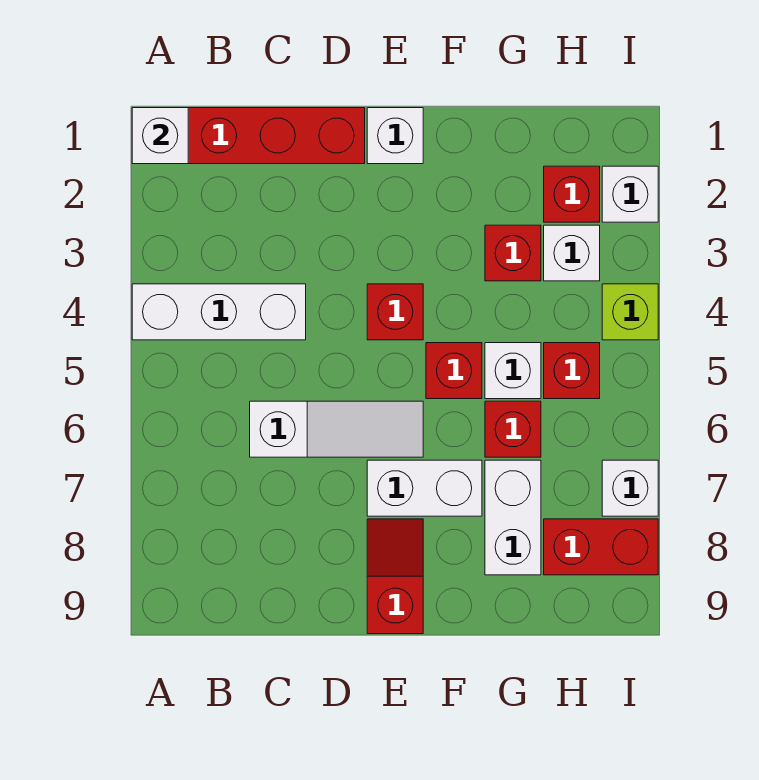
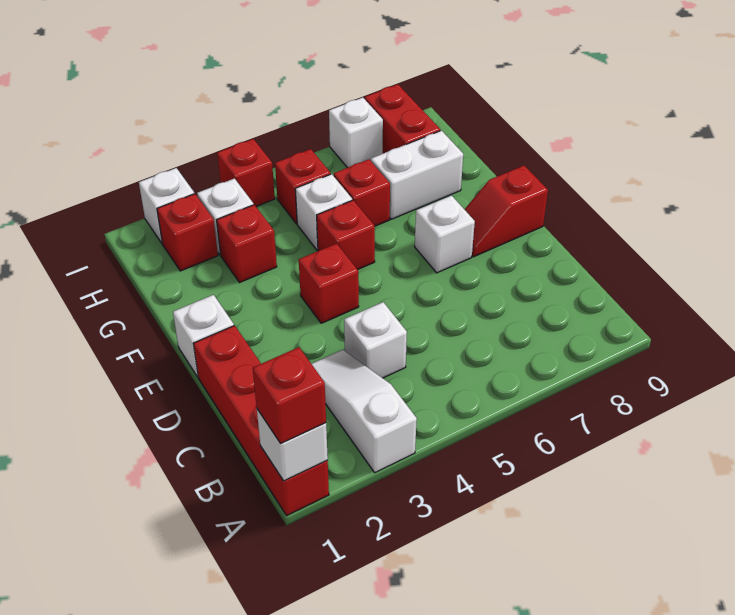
none -> red 1x1 brick [253,347,326,443]
white 1x3 brick [132,284,306,340] -> white 1x1 brick [344,302,407,378]
white 1x3 slope [250,401,423,457] -> white 1x3 slope moved to [312,350,417,472]
white 1x2 brick [367,460,482,516] -> white 1x1 brick [415,196,475,273]
lime 1x1 brick [602,284,658,340] -> red 1x1 brick [217,139,275,206]

